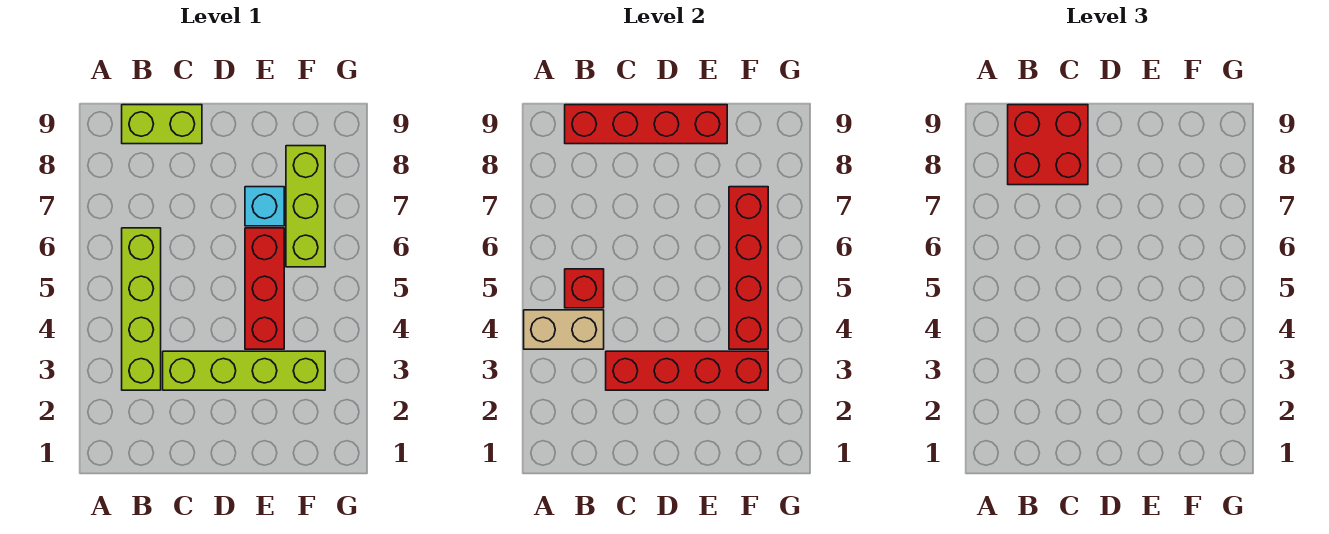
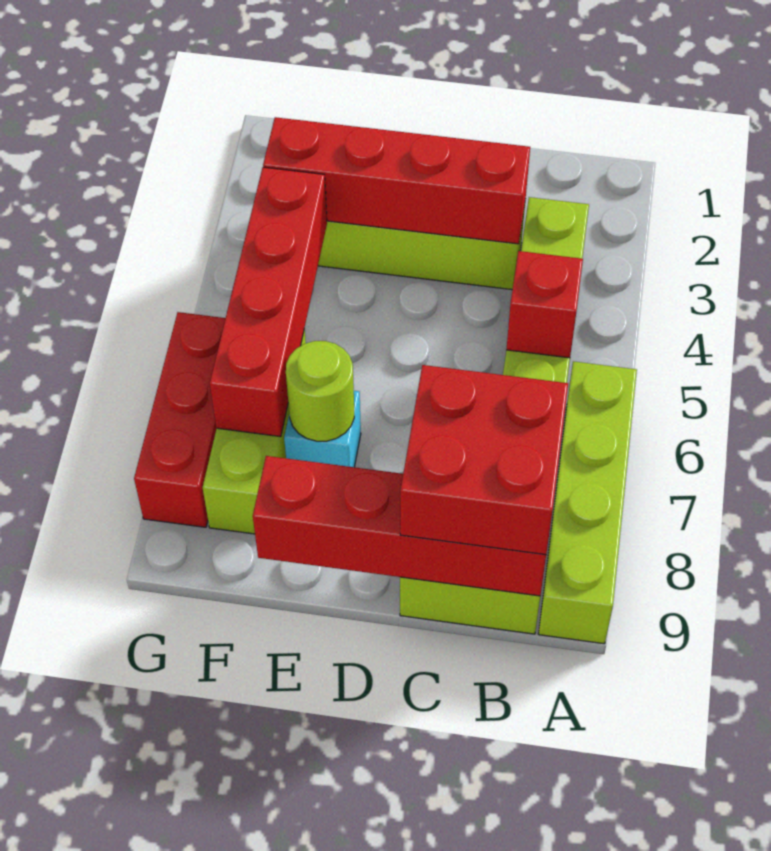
tan 1x2 brick [524,310,604,349] -> none
none -> lime 1x4 brick [538,361,637,644]
red 1x3 brick [245,228,284,349] -> red 1x3 brick moved to [134,312,225,527]
none -> lime 1x1 round brick [286,341,354,441]

